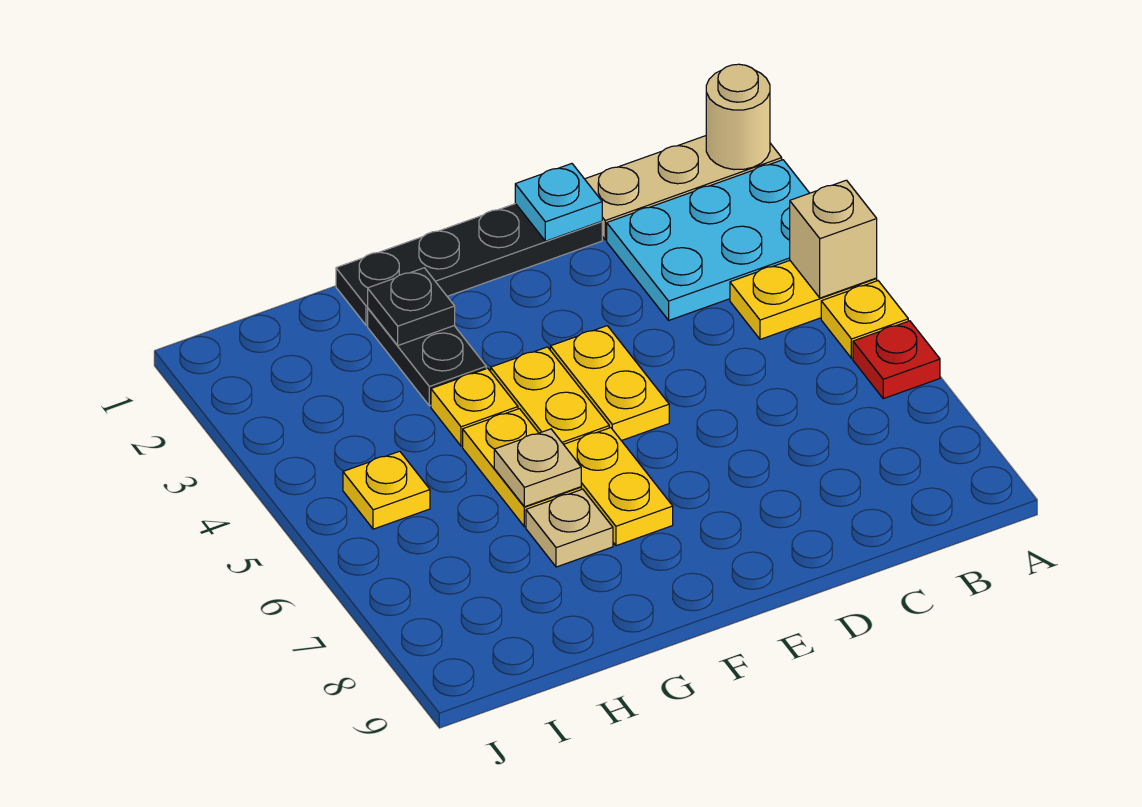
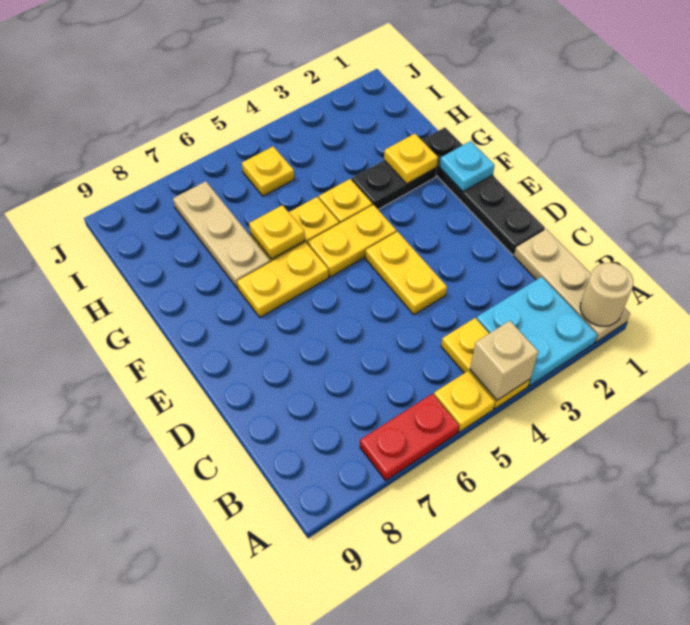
cyan 2x3 plate [607,160,809,320] -> cyan 2x2 plate [477,277,598,386]
red 1x1 plate [853,321,940,399] -> red 1x2 plate [360,394,459,480]
cyan 1x1 plate [515,164,602,241] -> cyan 1x1 plate moved to [440,141,495,192]
yellow 1x2 plate [550,326,669,441] -> yellow 1x2 plate turned to [365,232,447,315]
black 1x1 plate [368,268,455,345] -> yellow 1x1 plate [384,134,438,184]
tan 1x1 plate [494,429,581,507] -> yellow 1x1 plate [249,205,305,259]
tan 1x1 plate [526,489,613,567] -> tan 1x3 plate [173,181,270,288]

